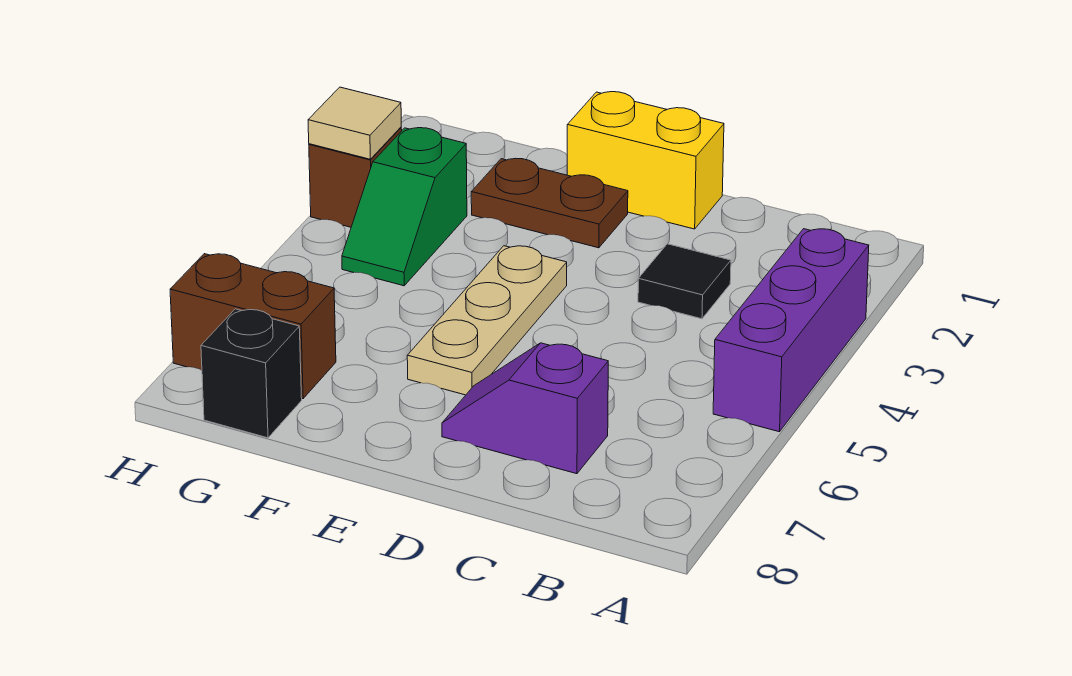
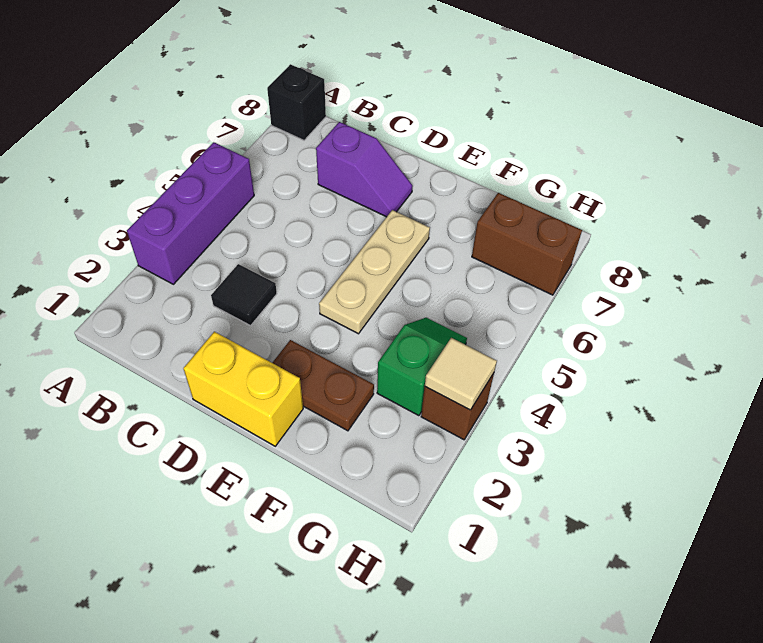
black 1x1 brick [201,309,302,438] -> black 1x1 brick moved to [267,64,326,140]

